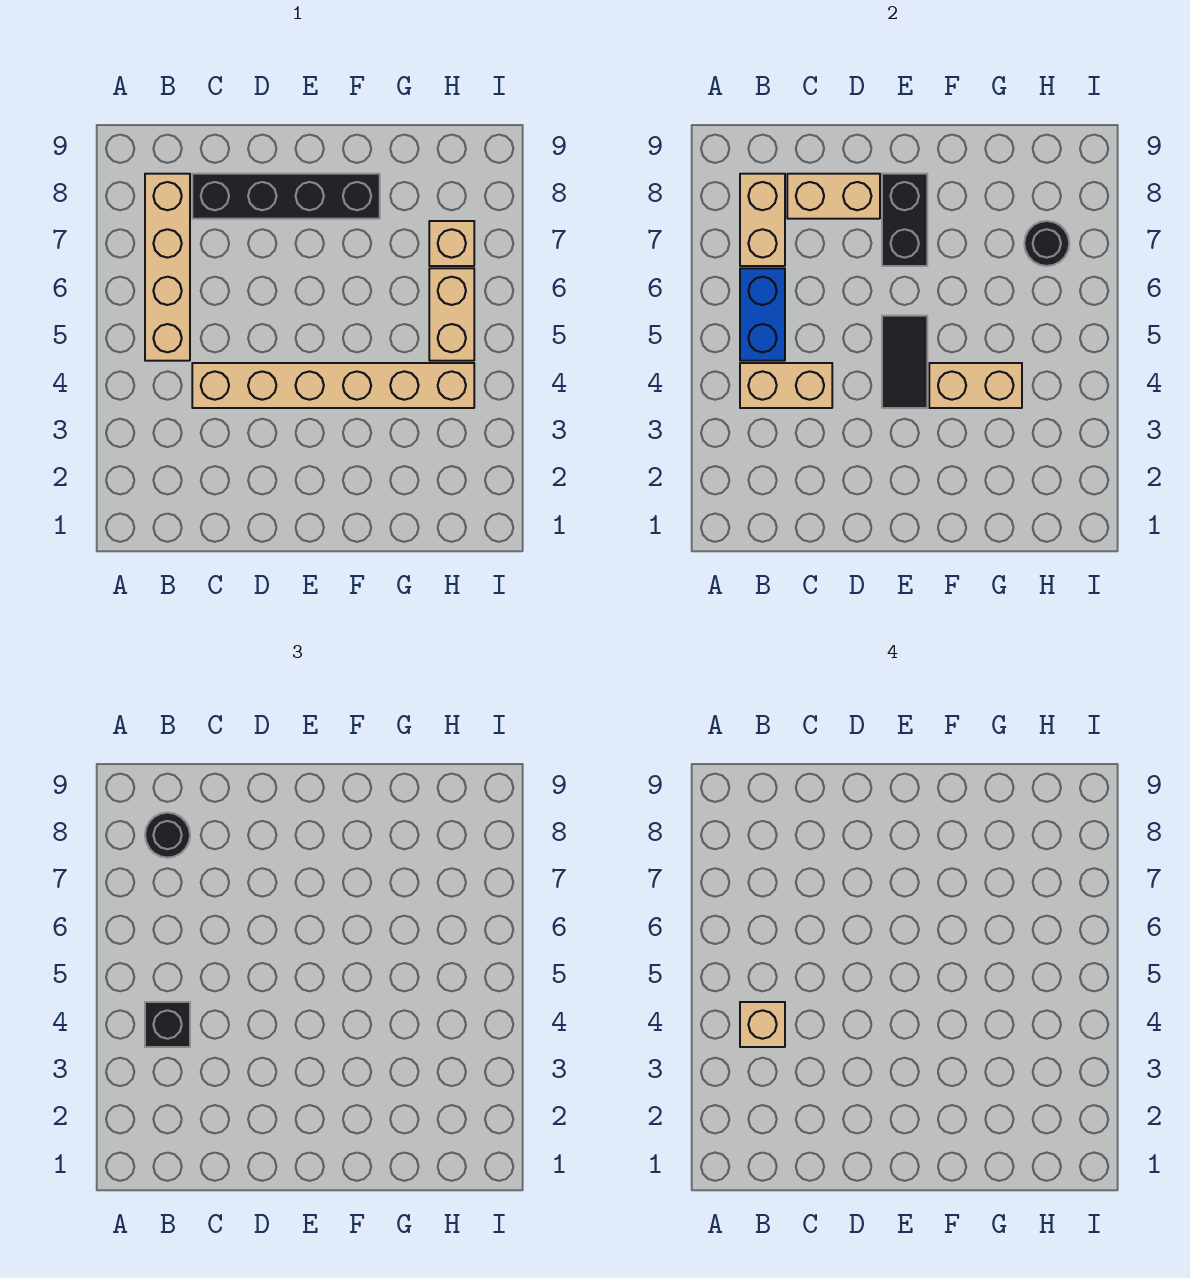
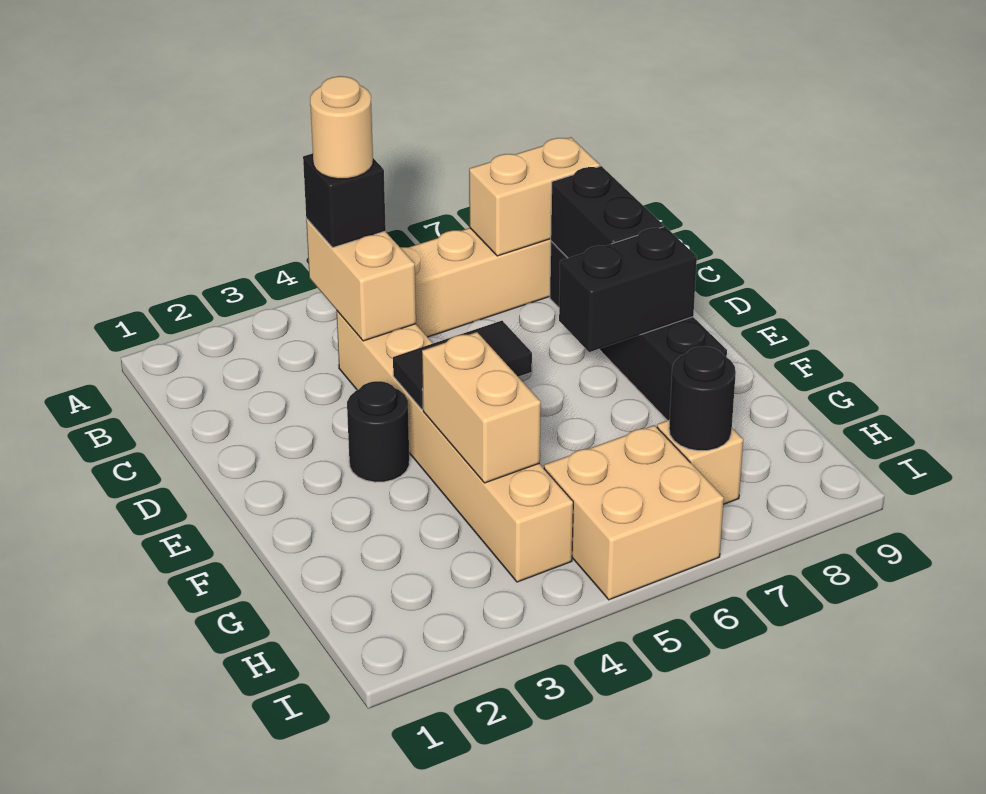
tan 1x1 brick [740,1002,785,1047] -> tan 1x1 round brick [310,76,373,179]
blue 1x2 brick [740,268,785,361] -> none
black 1x1 round brick [145,813,190,858] -> black 1x1 round brick moved to [347,381,409,482]
tan 1x2 brick [787,174,880,219] -> black 1x2 brick [551,166,664,258]
tan 1x2 brick [429,268,474,361] -> tan 2x2 brick [544,425,724,600]

